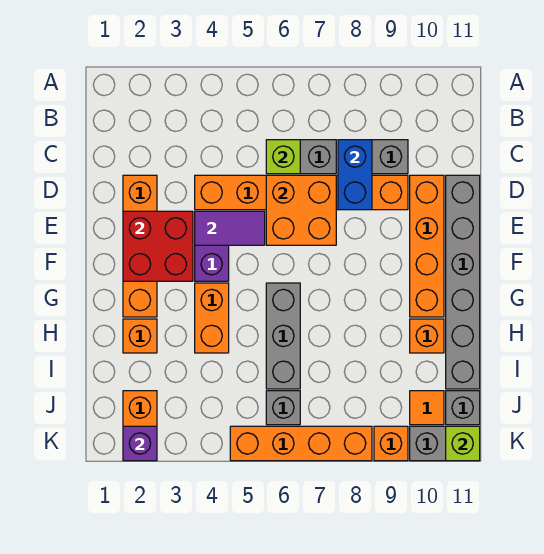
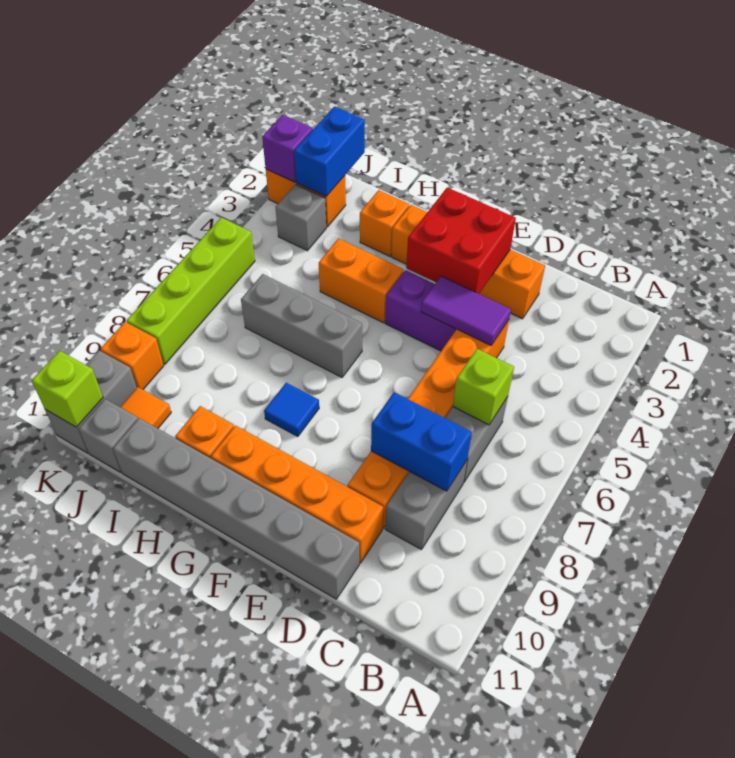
orange 2x2 brick [266,175,336,245] -> none
purple 1x2 tile [195,211,265,245] -> purple 1x2 tile turned to [421,276,511,345]
none -> blue 1x1 tile [264,383,319,437]
none -> blue 1x2 brick [294,106,365,197]
grey 1x1 brick [266,391,300,425] -> grey 1x1 brick moved to [275,185,326,251]
orange 1x4 brick [230,426,372,461] -> lime 1x4 brick [127,217,255,364]

